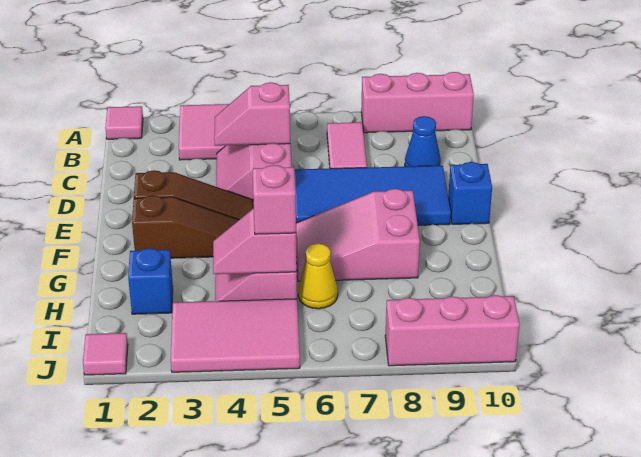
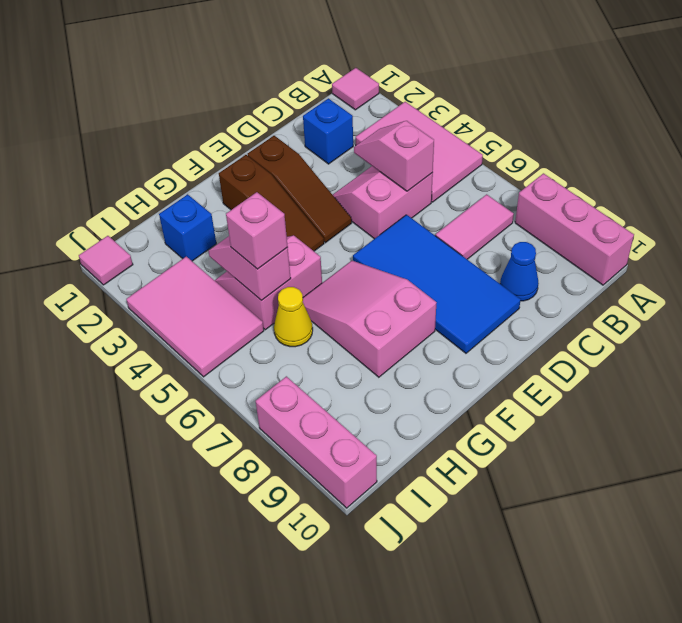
blue 1x1 brick [448,162,492,224] -> blue 1x1 brick moved to [303,98,353,164]

